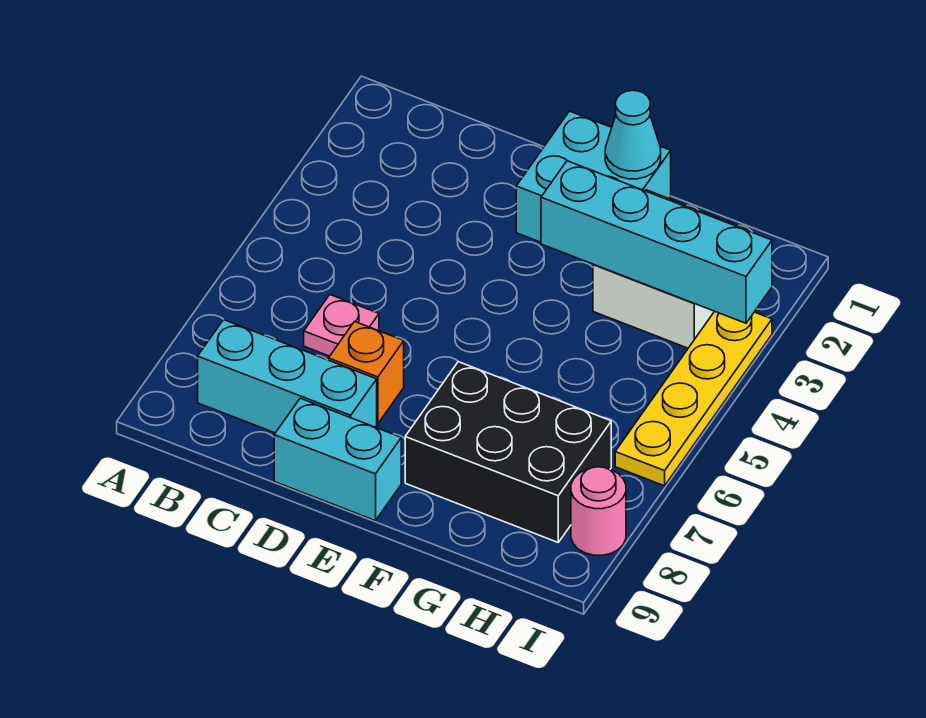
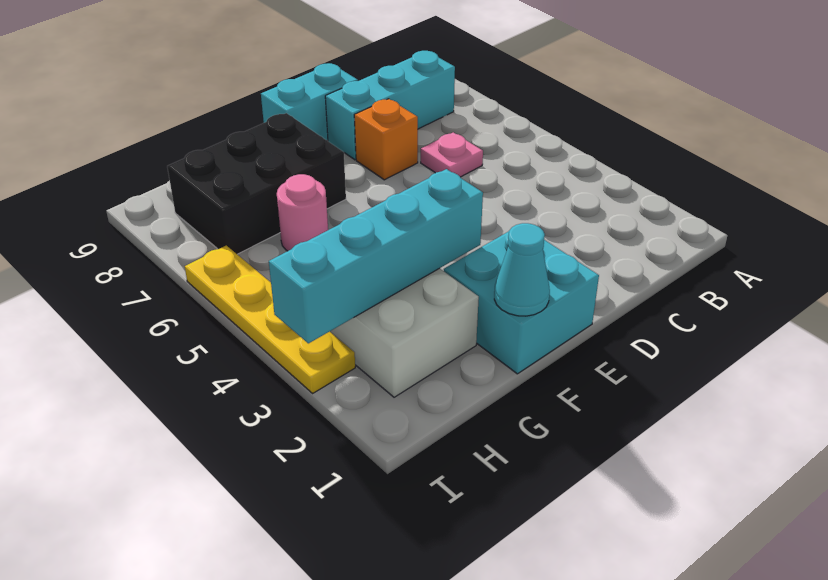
pink 1x1 round brick [571,467,626,555] -> pink 1x1 round brick moved to [277,174,328,251]

